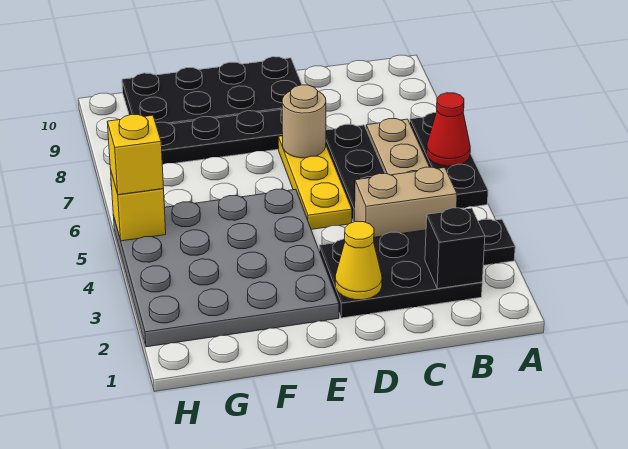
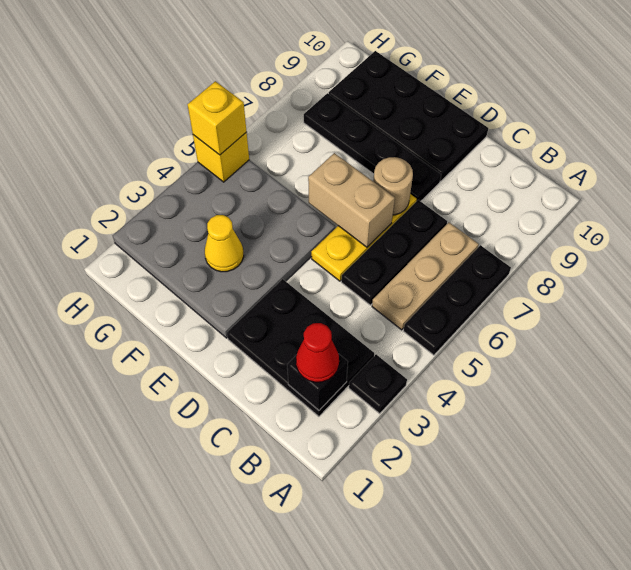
red 1x1 cone [427,93,470,166] -> red 1x1 cone moved to [296,323,339,382]
tan 1x2 brick [355,167,457,237] -> tan 1x2 brick moved to [308,153,395,247]
yellow 1x1 cone [335,221,382,300] -> yellow 1x1 cone moved to [205,215,244,272]

